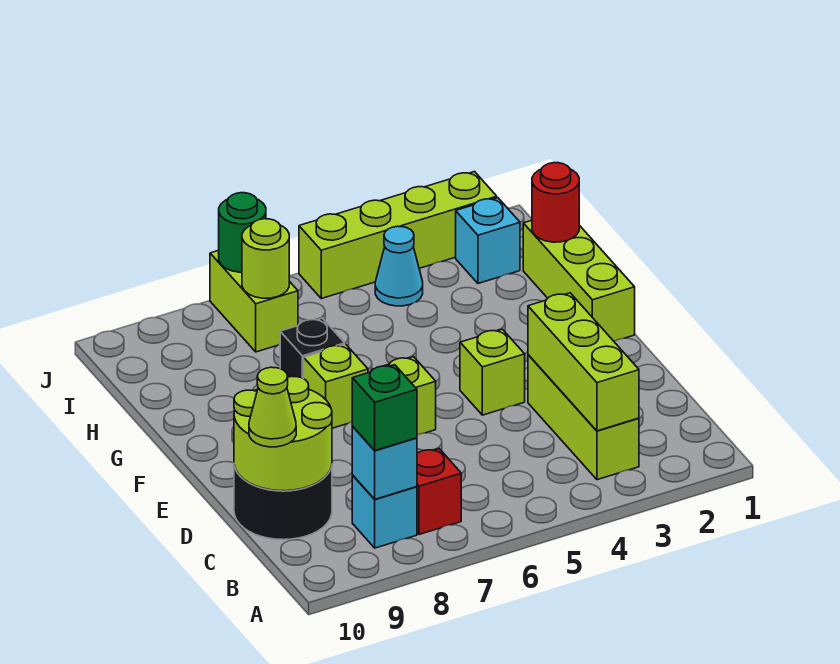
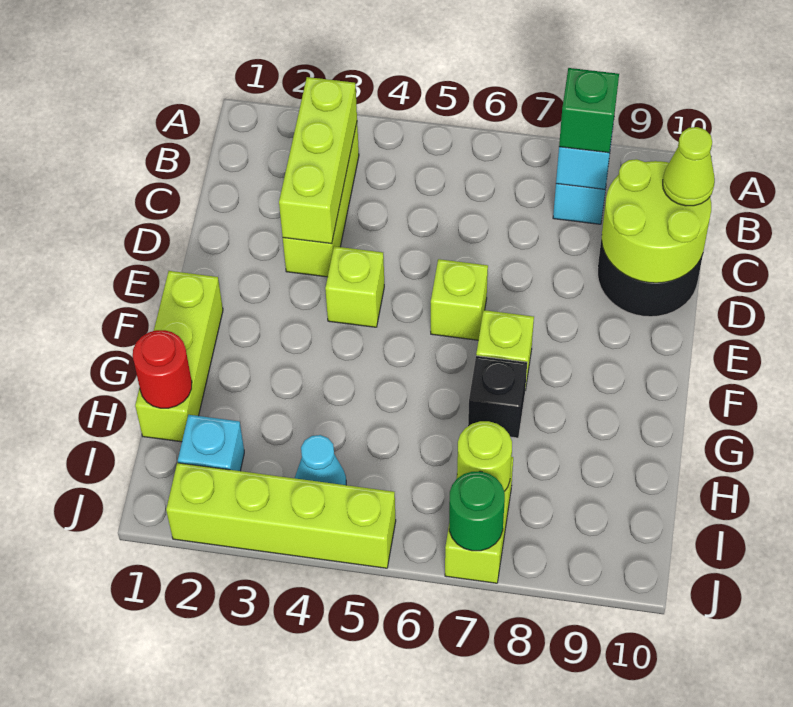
red 1x1 brick [417,449,461,534] -> none

